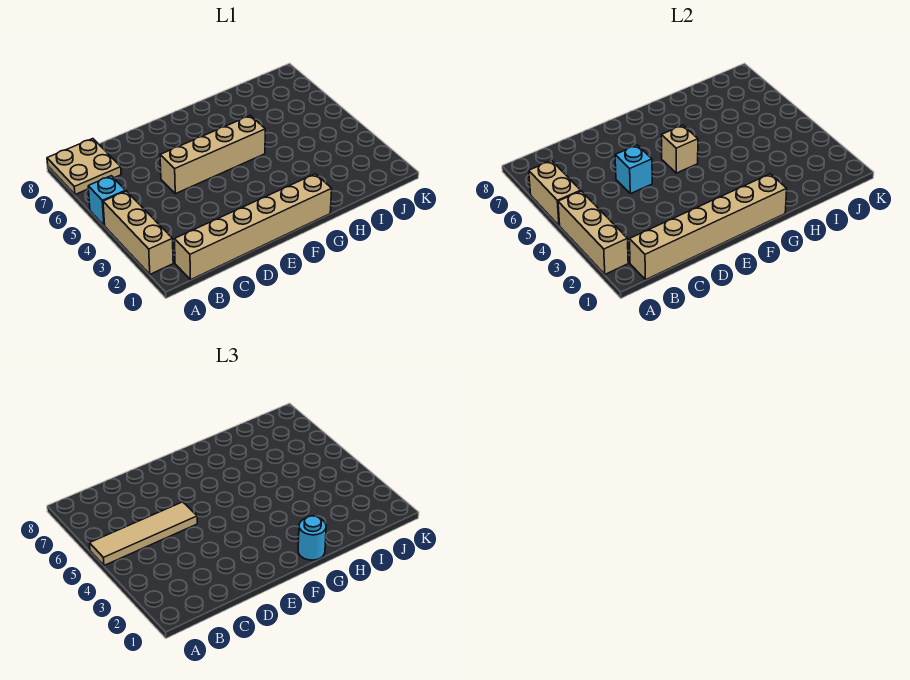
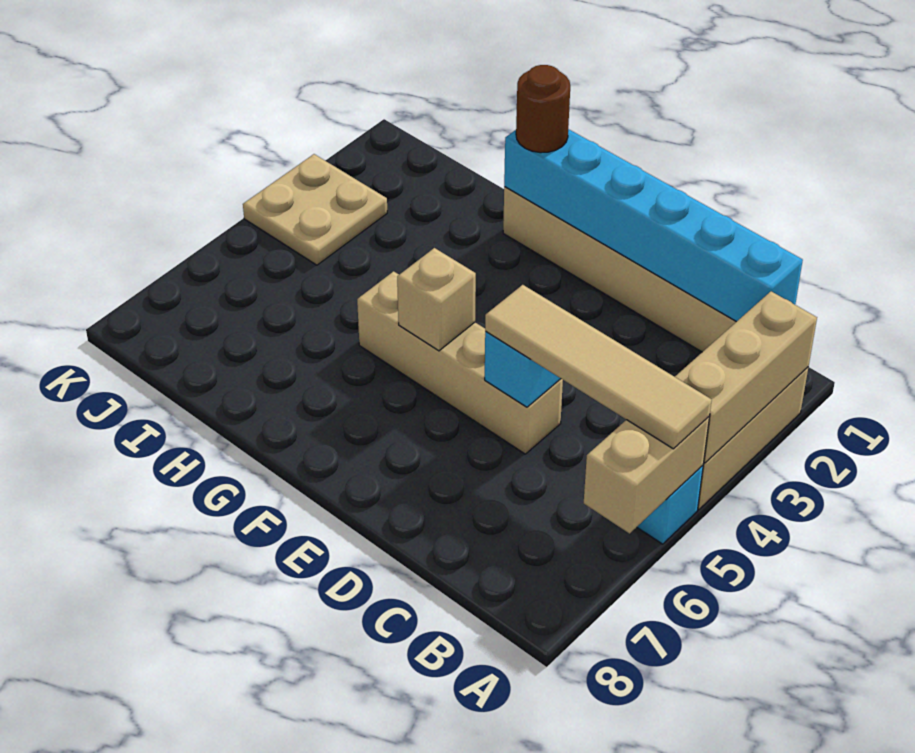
tan 2x2 plate [47,139,121,195] -> tan 2x2 plate moved to [243,154,387,265]
tan 1x6 brick [630,174,787,280] -> cyan 1x6 brick [504,129,803,322]
cyan 1x1 round brick [298,516,326,560] -> brown 1x1 round brick [516,65,570,153]

